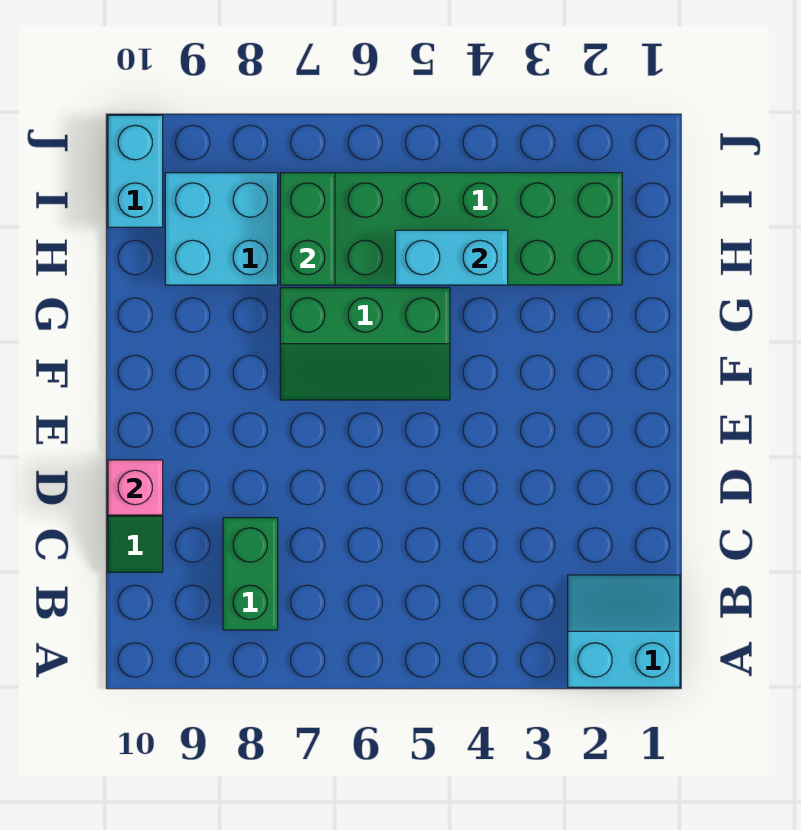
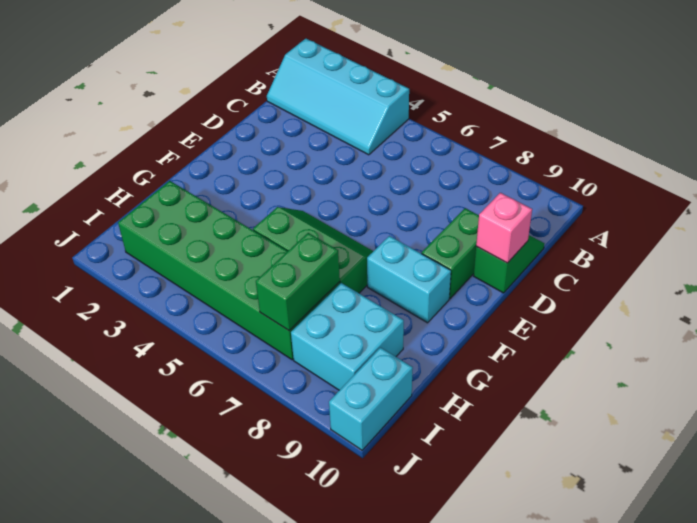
cyan 2x2 slope [568,575,680,687] -> cyan 2x4 slope [267,39,409,155]
green 1x2 brick [223,518,278,630] -> green 1x2 brick moved to [422,208,479,299]
cyan 1x2 brick [395,230,508,285] -> cyan 1x2 brick moved to [367,236,451,323]

